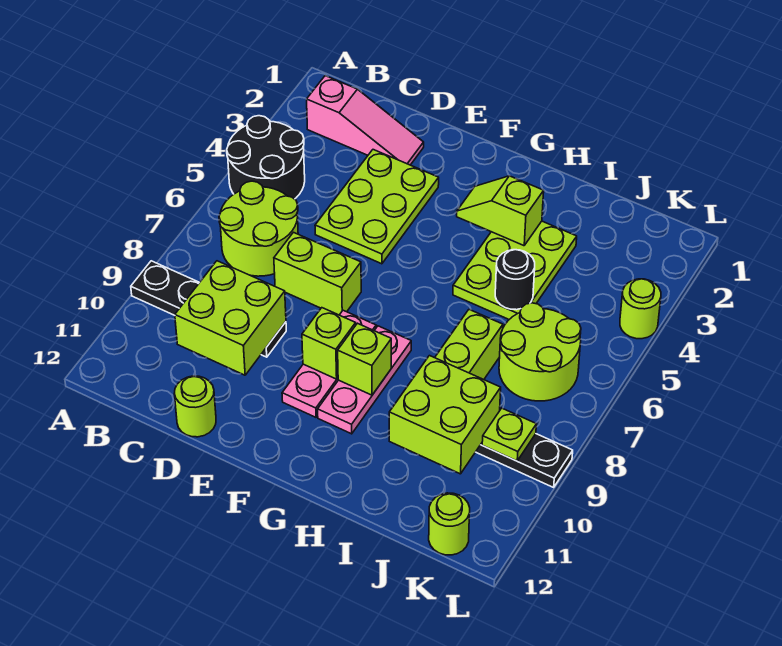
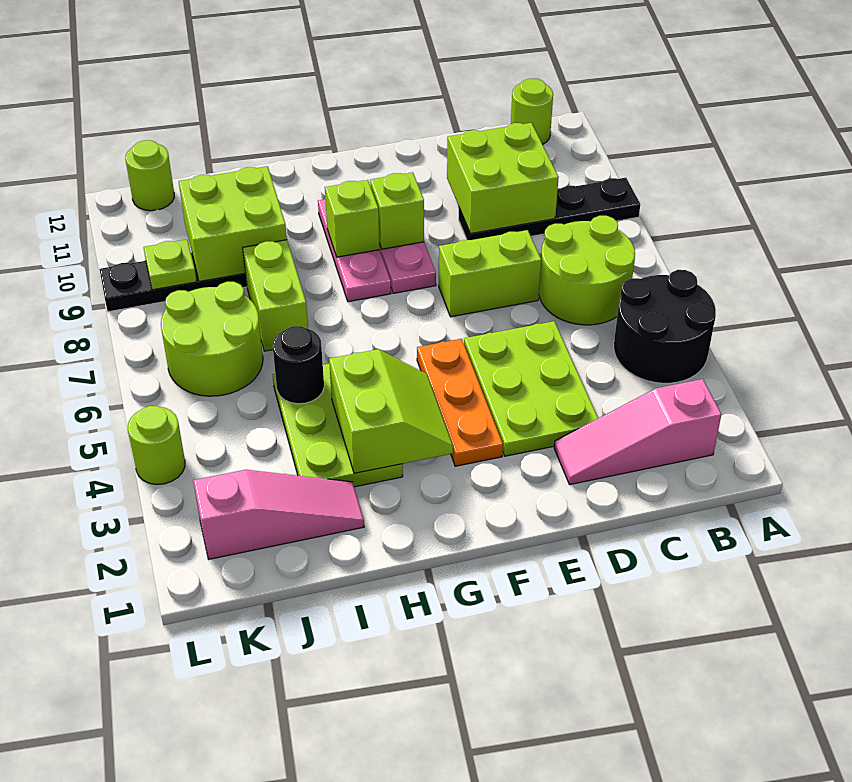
lime 1x1 round brick [174,376,216,437] -> lime 1x1 round brick moved to [511,79,553,144]
none -> orange 1x3 plate [417,339,503,466]
lime 1x2 slope [457,176,544,246] -> lime 2x2 slope [329,349,453,473]
none -> pink 1x3 slope [193,470,364,559]

